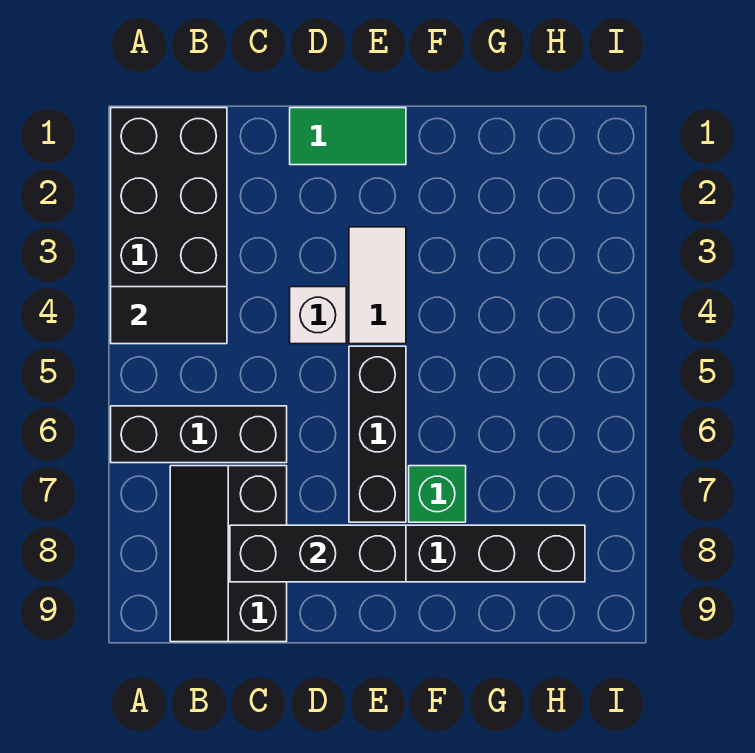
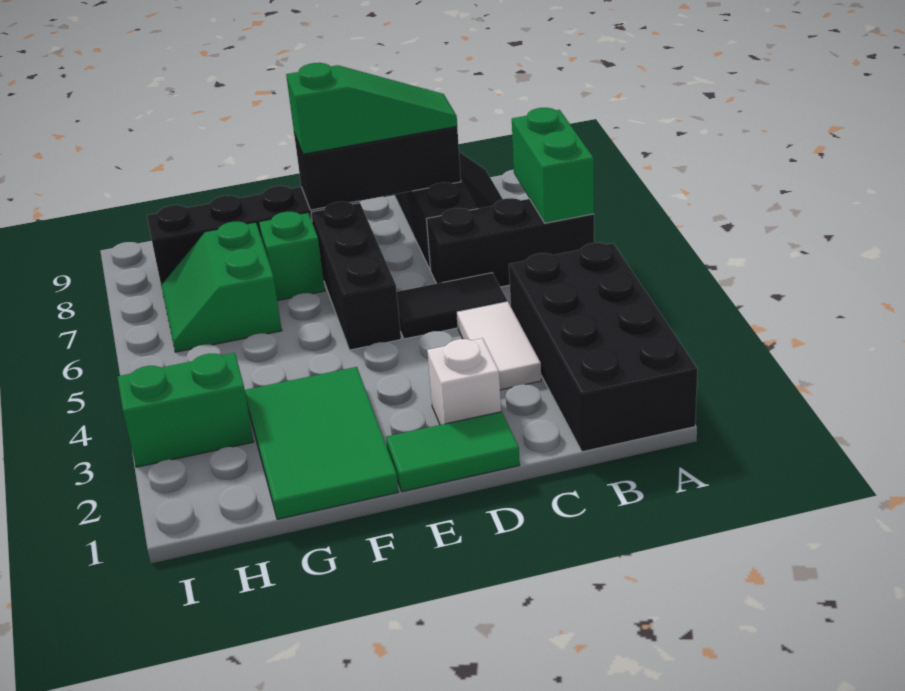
black 1x2 tile [111,287,227,344] -> black 1x2 tile moved to [397,273,507,339]
none -> green 1x2 brick [512,108,594,223]
none -> green 1x3 slope [286,63,457,154]
white 1x1 brick [290,287,346,344] -> white 1x1 brick moved to [427,338,501,425]
white 1x2 tile [349,227,406,344] -> white 1x2 tile moved to [457,302,541,390]
none -> green 2x3 tile [245,367,399,519]
none -> green 2x2 slope [161,221,282,352]
none -> green 1x2 brick [118,353,254,467]

